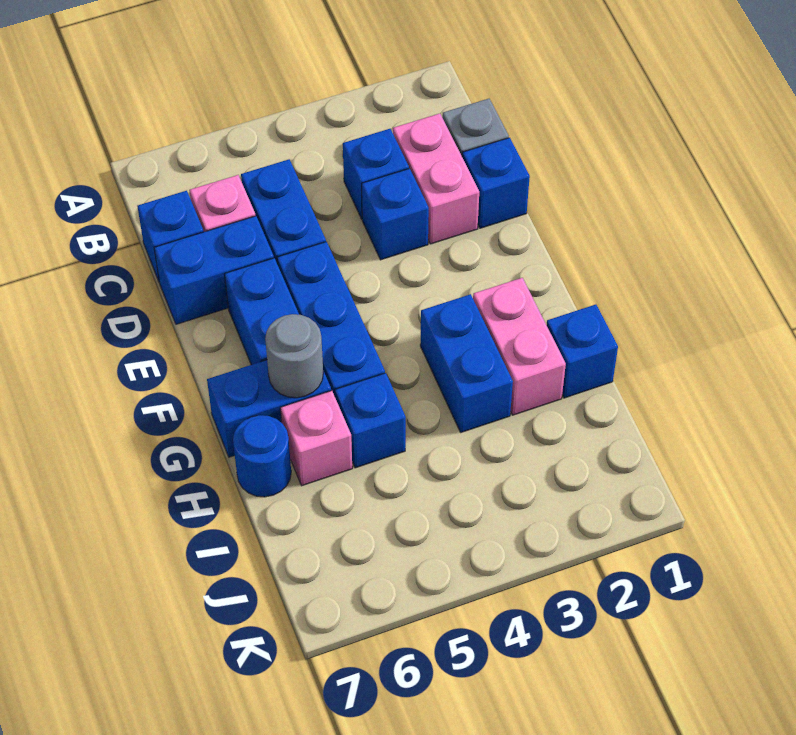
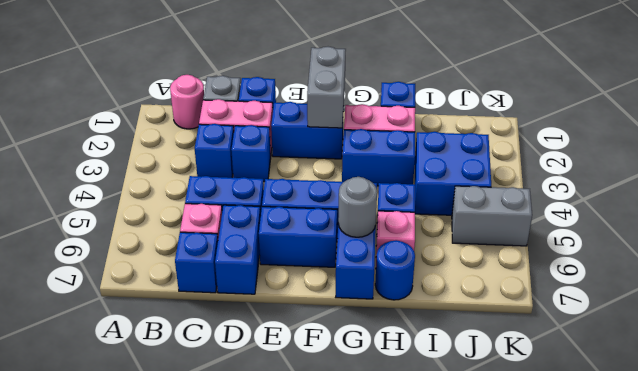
none -> pink 1x1 round brick [170,75,204,129]
none -> blue 1x2 brick [271,102,344,159]
none -> grey 1x2 brick [307,47,346,128]
none -> blue 2x2 brick [415,132,491,215]
none -> grey 1x2 brick [452,186,532,246]

